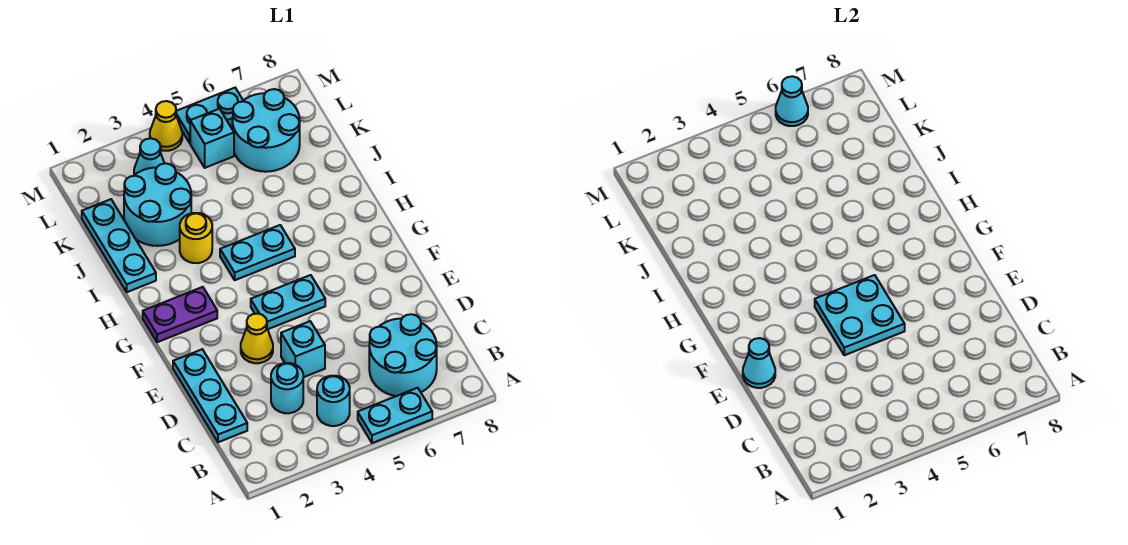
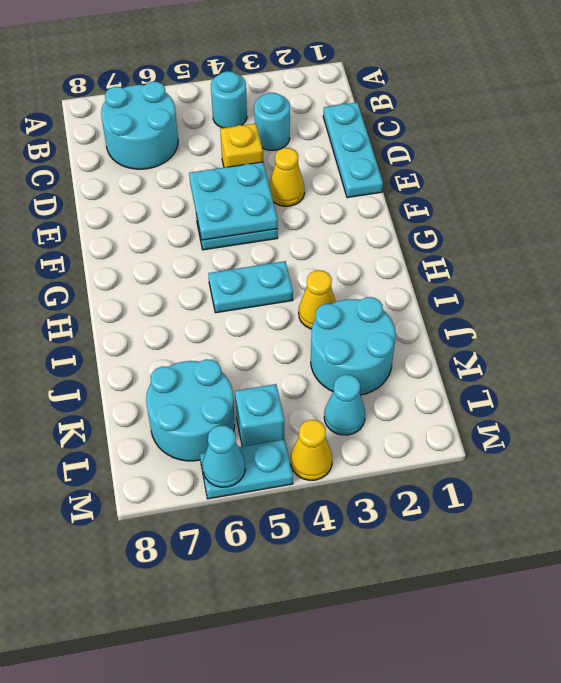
cyan 1x2 plate [358,388,432,443] -> none
cyan 1x1 brick [281,321,325,377] -> yellow 1x1 brick [220,124,263,167]
cyan 1x1 cone [743,338,775,388] -> none
purple 1x2 plate [143,287,217,342] -> none
cyan 1x3 plate [82,199,156,292] -> none
yellow 1x1 round brick [180,213,212,263] -> yellow 1x1 cone [299,270,336,329]

